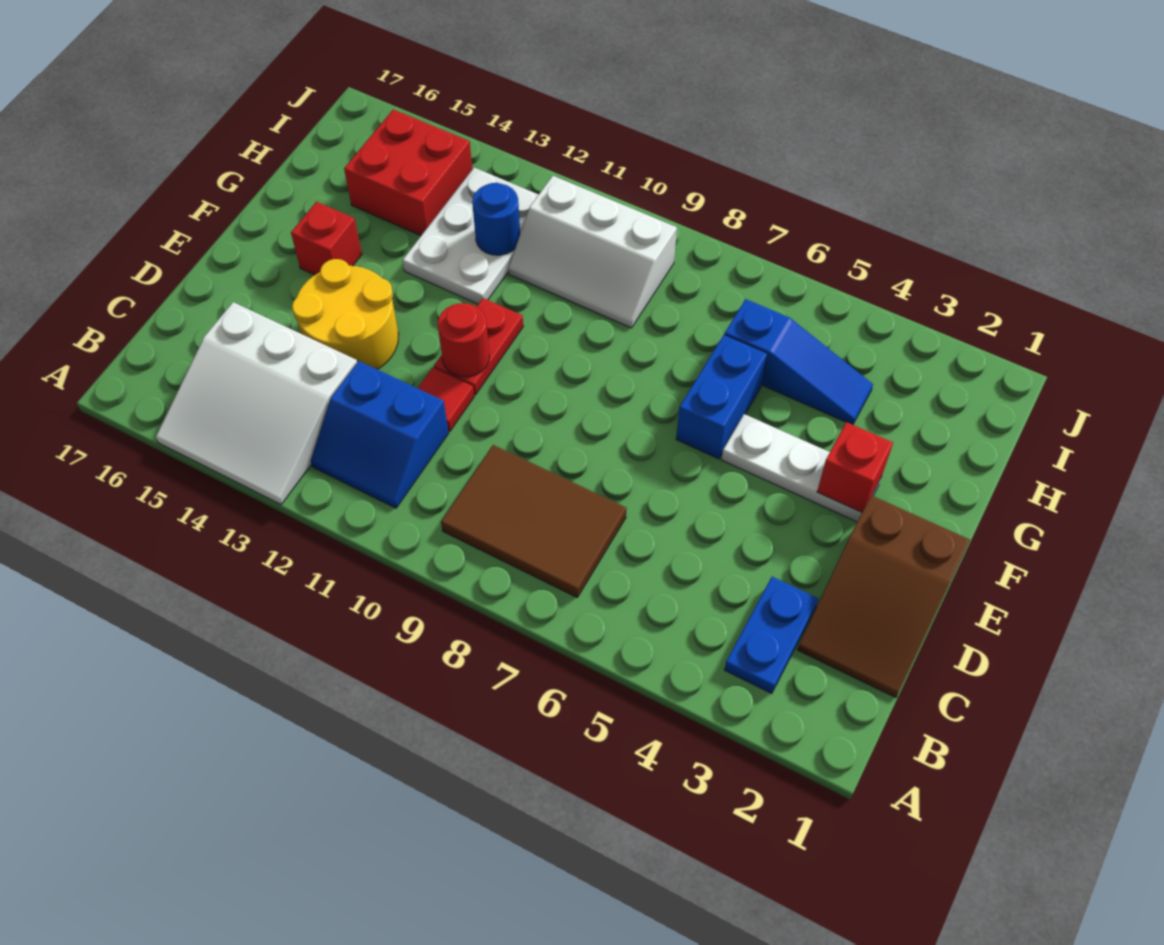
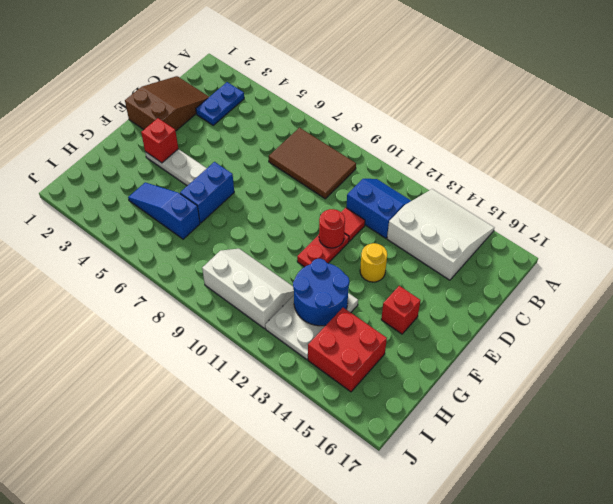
yellow 2x2 round brick [292,259,399,369] -> yellow 1x1 round brick [360,243,387,282]
blue 1x1 round brick [472,183,520,255] -> blue 2x2 round brick [293,259,349,326]

